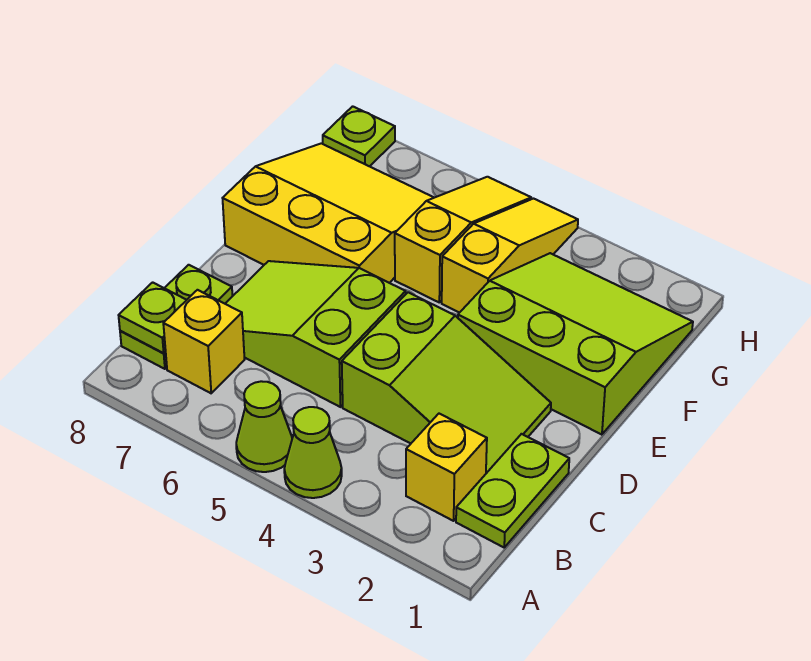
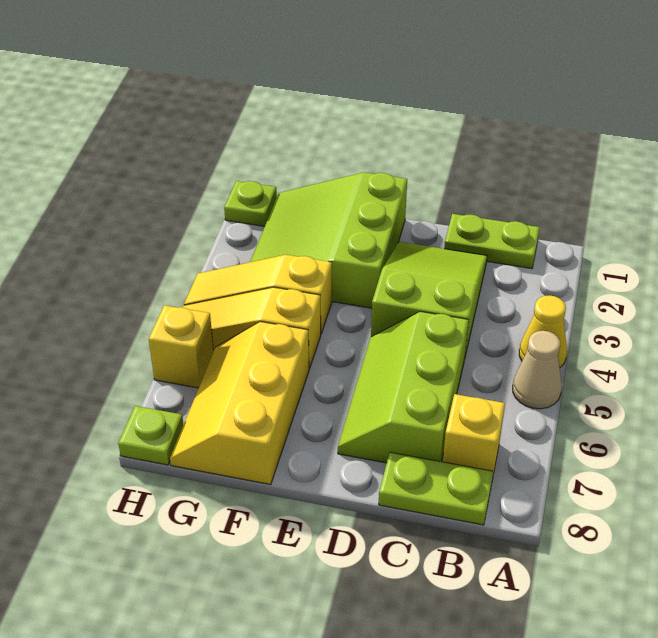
lime 1x1 cone [284,407,342,498] -> yellow 1x1 cone [519,295,567,368]
lime 1x1 cone [236,381,292,472] -> tan 1x1 cone [513,331,562,409]
yellow 1x1 brick [406,414,487,521] -> yellow 1x1 brick moved to [149,305,213,388]
lime 1x1 plate [119,282,186,353] -> lime 1x1 plate moved to [224,181,277,226]
lime 2x3 slope [225,261,406,407] -> lime 2x3 slope turned to [338,311,469,463]
yellow 3x3 slope [223,143,434,283] -> yellow 2x3 slope [170,322,309,484]

